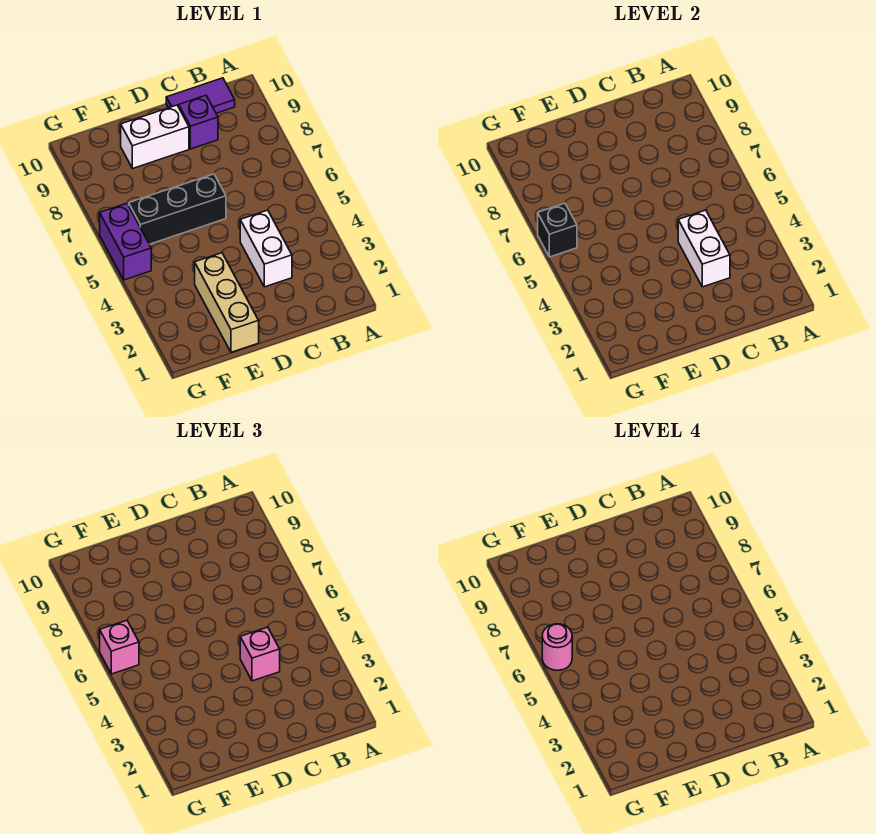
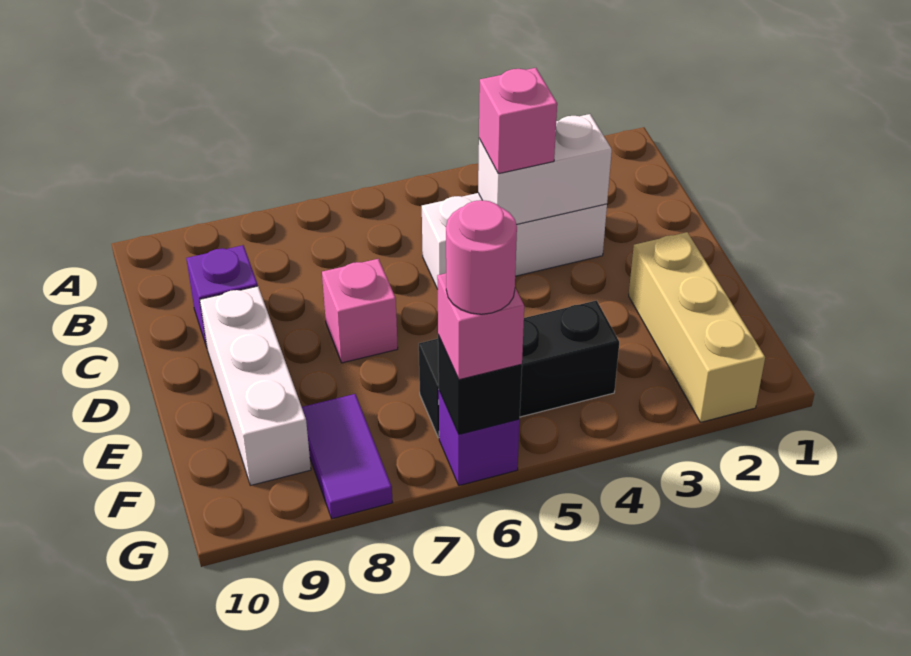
purple 1x2 tile [166,78,235,113] -> purple 1x2 tile moved to [302,394,393,519]
white 1x2 brick [240,210,292,287] -> white 1x3 brick [422,193,607,289]
black 1x3 brick [129,174,226,244] -> black 1x3 brick turned to [419,301,619,438]
none -> pink 1x1 brick [322,259,398,363]
white 1x2 brick [121,105,189,169] -> white 1x3 brick [200,286,311,485]
tan 1x3 brick [195,253,259,352] -> tan 1x3 brick turned to [629,232,765,422]
purple 1x2 brick [100,203,151,280] -> purple 1x1 brick [439,391,520,485]

